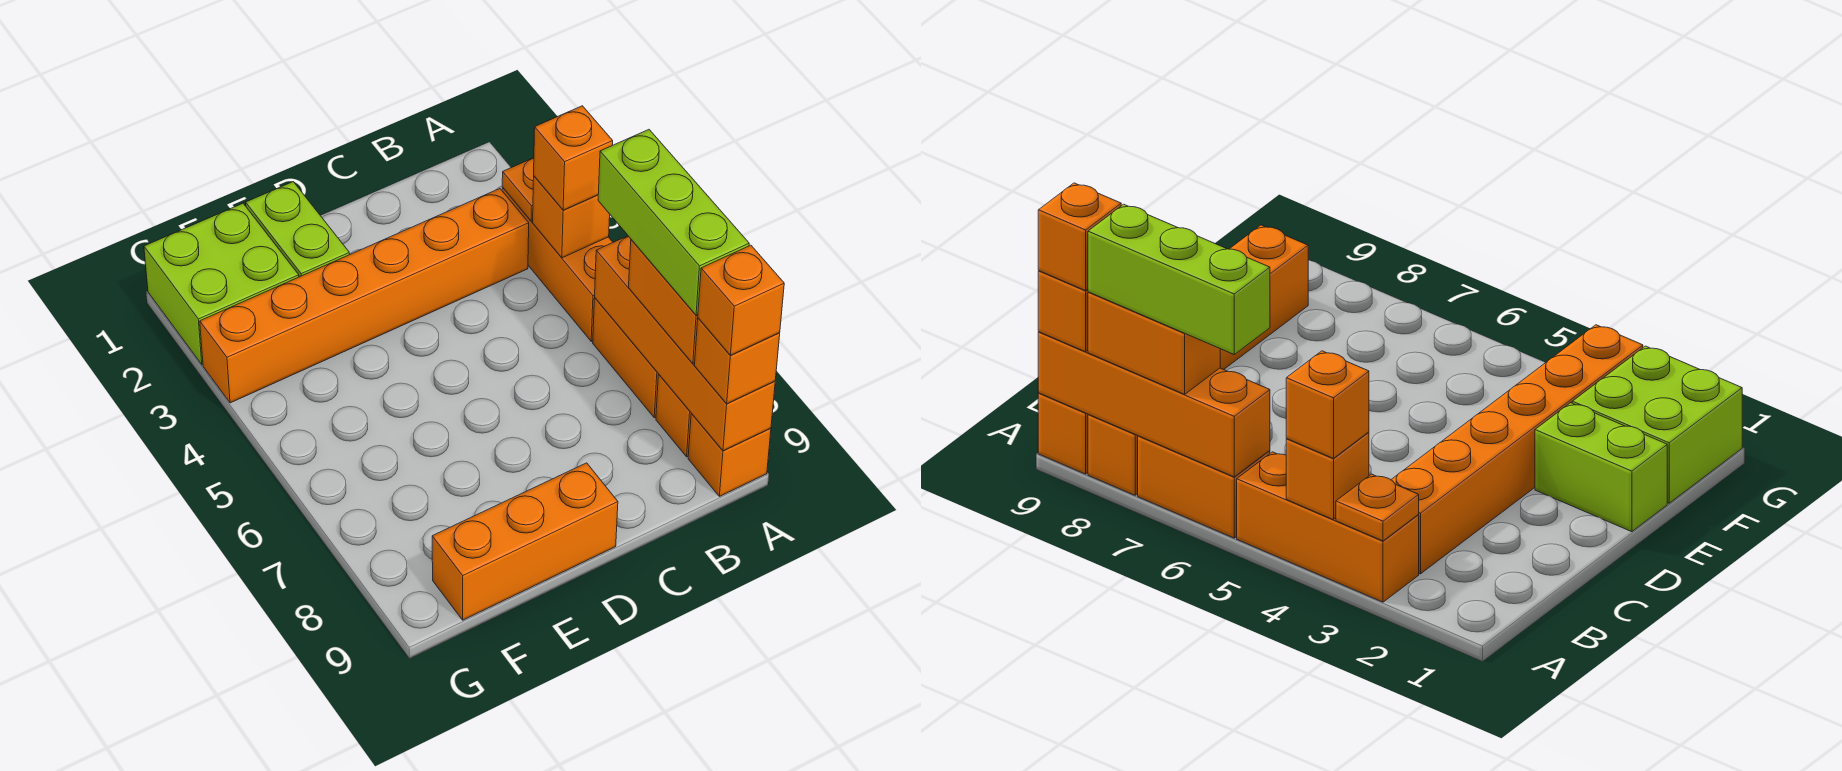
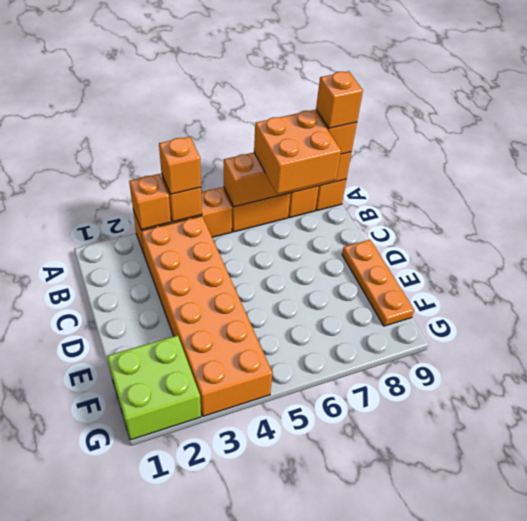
orange 1x1 plate [502,158,534,221] -> orange 1x1 brick [129,174,171,230]
lime 1x3 brick [598,130,749,315] -> none
orange 1x2 brick [629,240,698,364] -> orange 2x2 brick [254,110,341,194]
orange 1x6 brick [200,189,529,403] -> orange 2x6 brick [141,216,272,416]
orange 1x3 brick [432,463,618,620] -> orange 1x3 plate [342,240,414,326]
lime 1x2 brick [246,182,350,277] -> none

